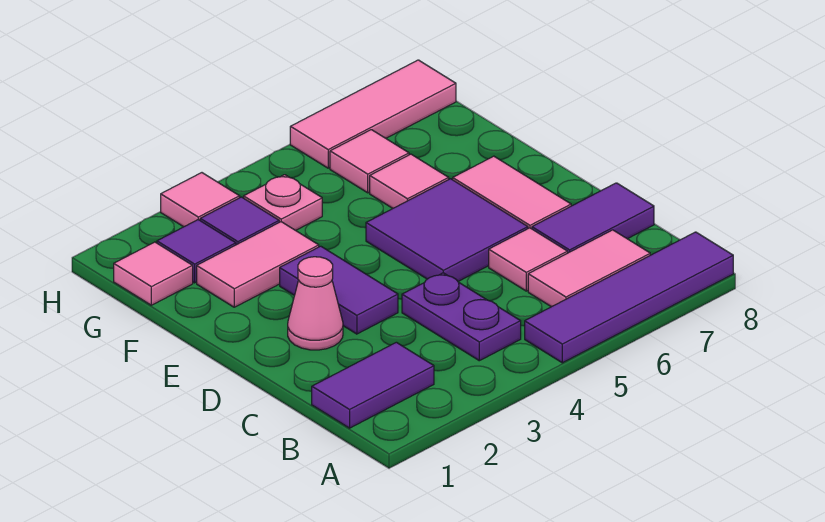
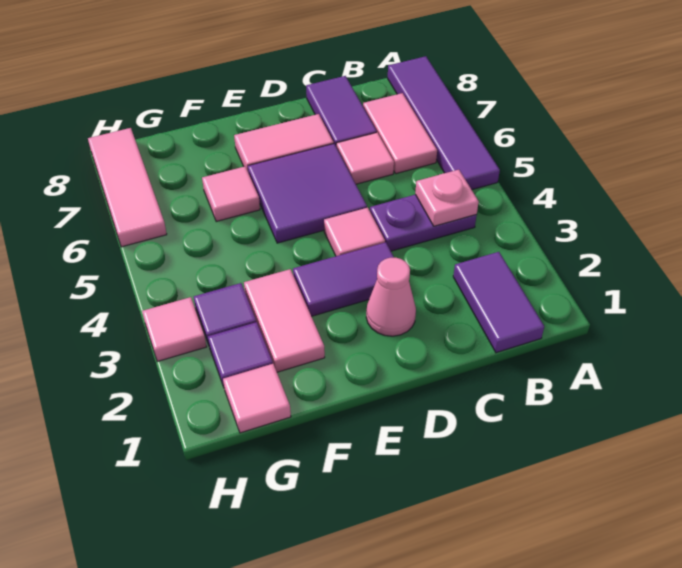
pink 1x1 plate [244,175,322,230] -> pink 1x1 plate moved to [415,170,479,226]
pink 1x1 tile [330,130,409,193] -> pink 1x1 tile moved to [324,208,385,256]

